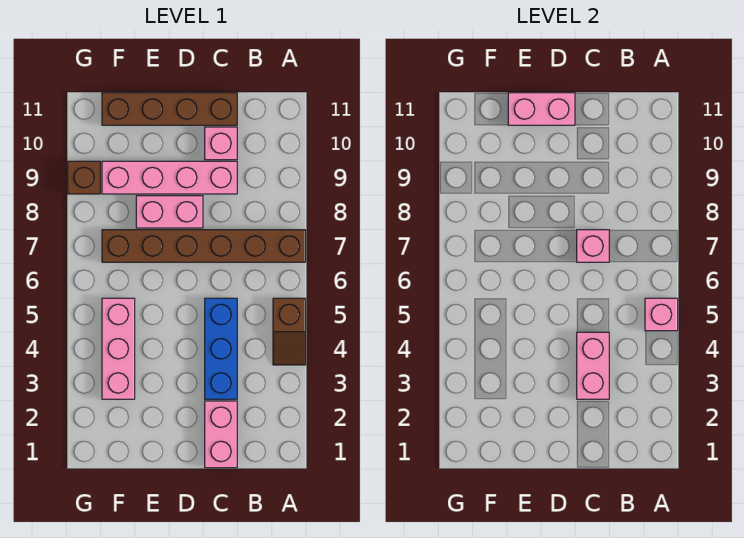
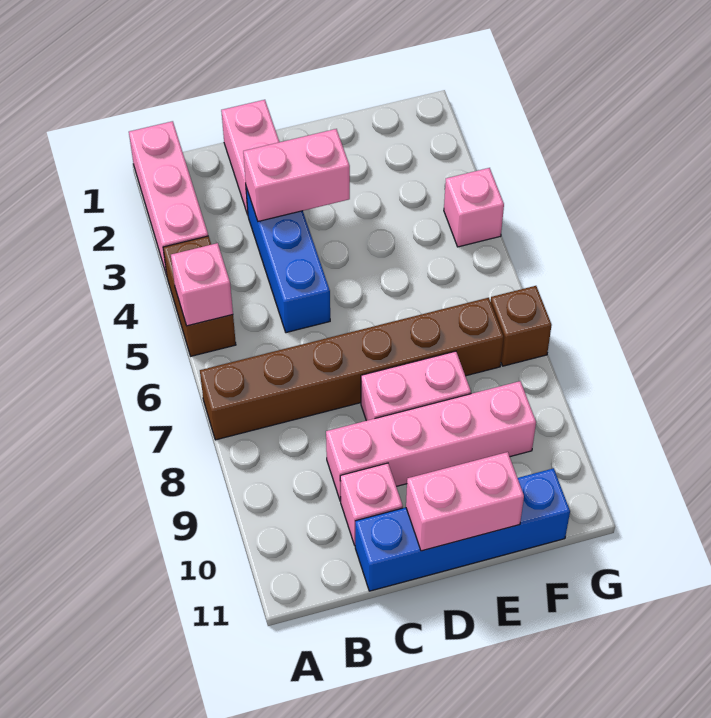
brown 1x2 slope [273,298,306,365] -> brown 1x2 brick [163,236,236,356]
pink 1x2 brick [577,332,609,399] -> pink 1x2 brick turned to [243,129,350,221]
pink 1x1 brick [577,230,609,262] -> pink 1x1 brick moved to [444,168,504,247]
brown 1x4 brick [102,93,237,125] -> blue 1x4 brick [355,468,570,591]
pink 1x3 brick [102,298,135,399] -> pink 1x3 brick moved to [129,121,208,275]
brown 1x1 brick [68,161,100,194] -> brown 1x1 brick moved to [491,286,552,366]

